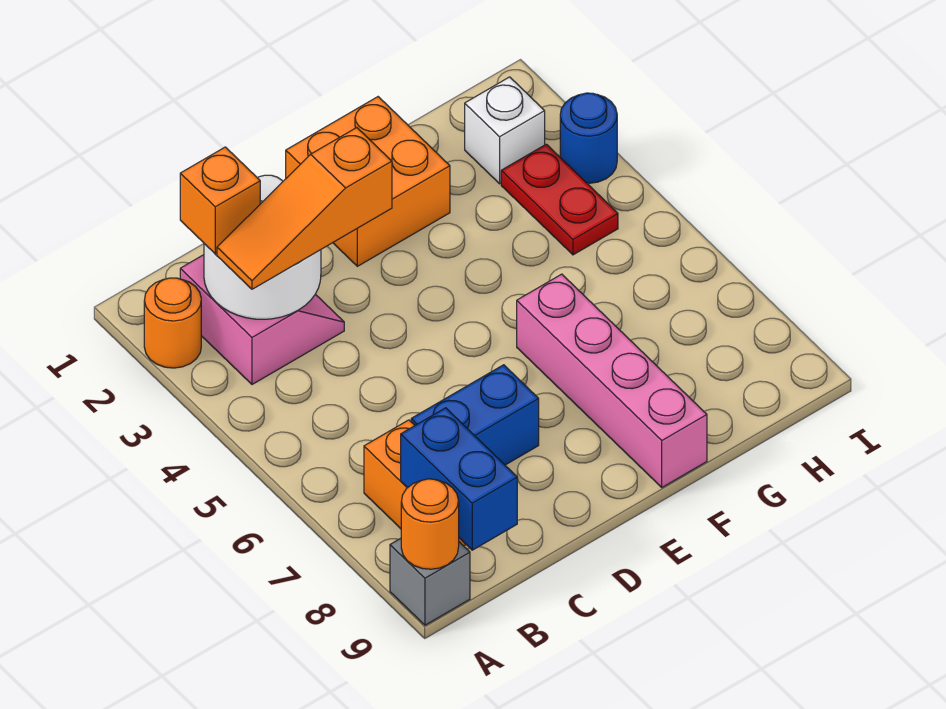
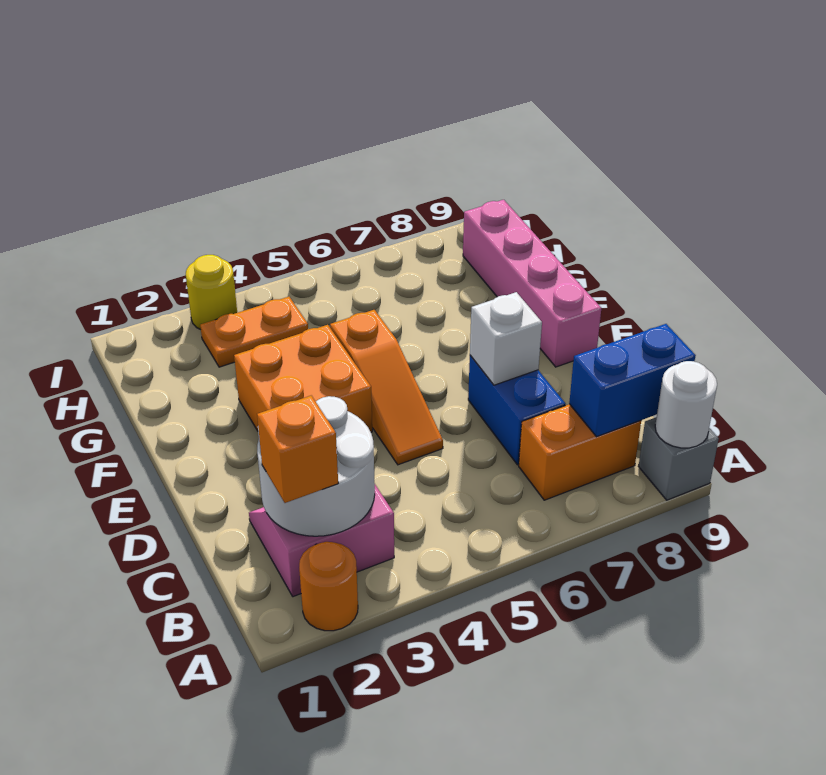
orange 1x1 round brick [401,479,459,569] -> white 1x1 round brick [655,361,717,448]
orange 1x3 slope [217,128,392,289] -> orange 1x3 slope moved to [330,310,443,465]
orange 2x2 brick [286,97,450,266] -> orange 2x2 brick moved to [234,325,372,432]
pink 1x4 brick [517,274,707,487] -> pink 1x4 brick turned to [463,200,601,367]
white 1x1 brick [465,77,545,184] -> white 1x1 brick moved to [470,292,542,385]
red 1x2 plate [501,144,618,255] -> orange 1x2 plate [200,297,308,367]
blue 1x1 round brick [560,93,617,183] -> yellow 1x1 round brick [186,255,237,329]

